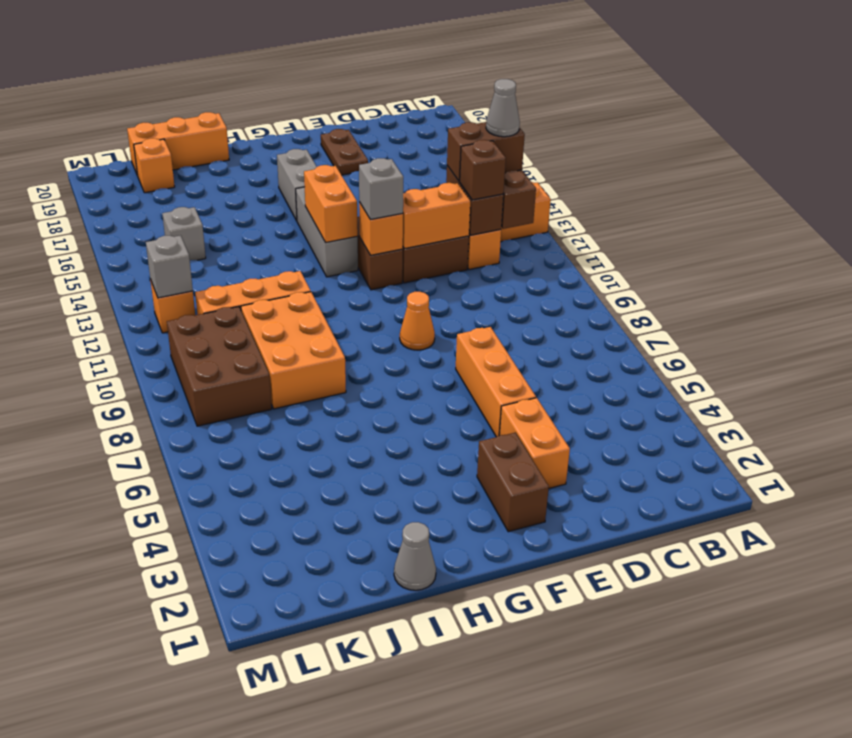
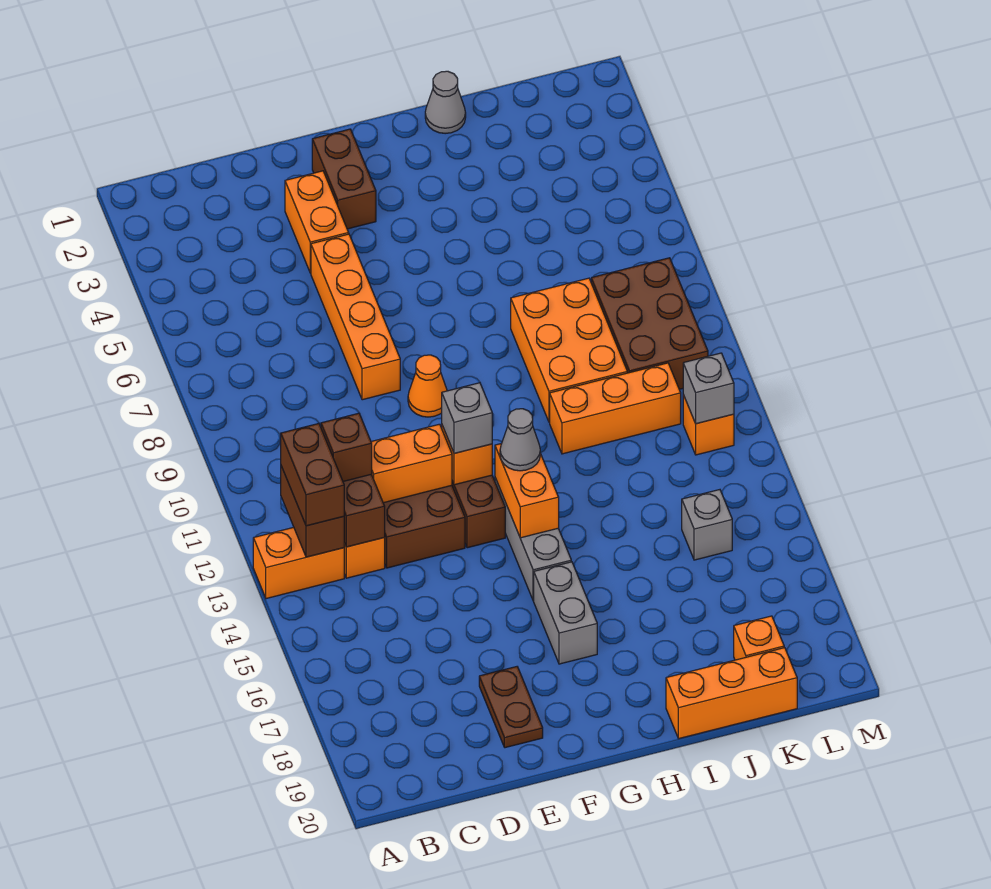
brown 1x2 brick [447,122,525,182] -> brown 1x2 brick turned to [281,423,344,526]
grey 1x1 cone [486,79,520,137] -> grey 1x1 cone moved to [500,409,540,471]
orange 1x3 brick [456,327,536,437] -> orange 1x4 brick [311,234,400,400]

